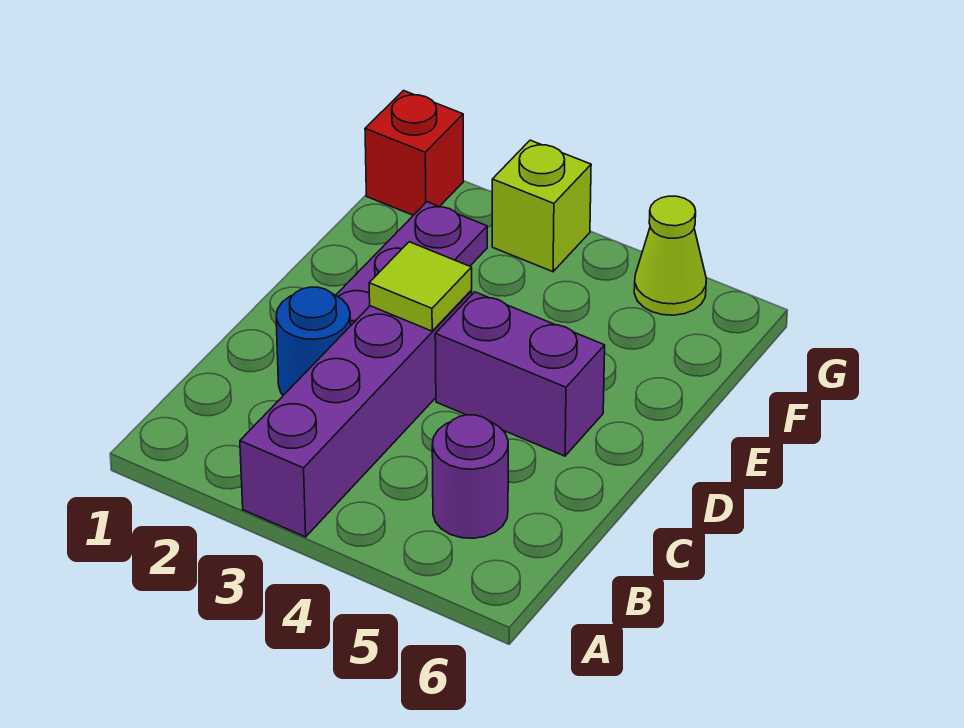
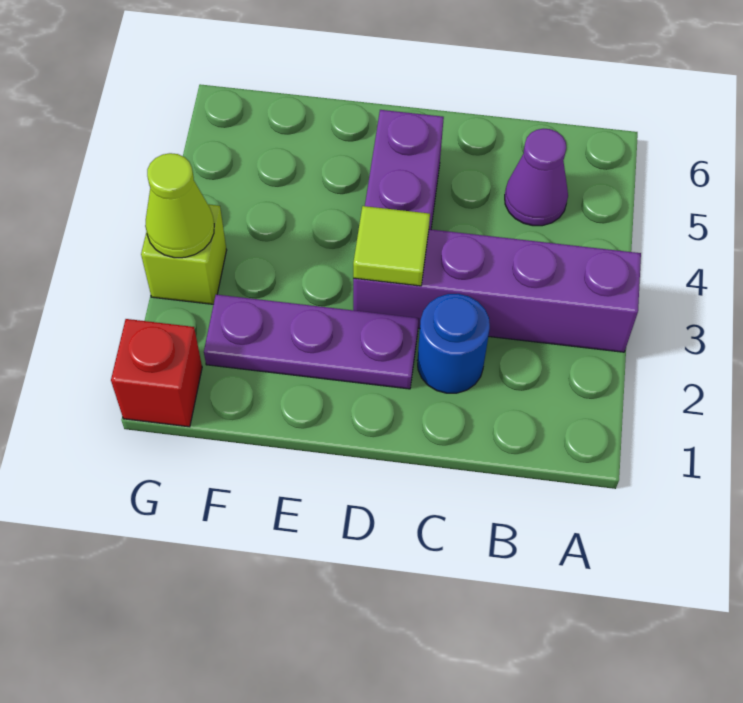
purple 1x1 round brick [432,415,508,538] -> purple 1x1 cone [505,129,568,226]
lime 1x1 cone [634,196,706,315] -> lime 1x1 cone moved to [145,153,214,258]

